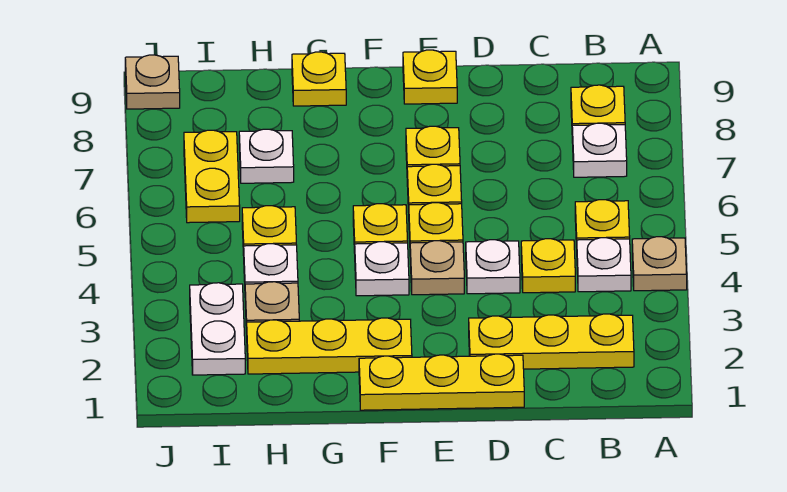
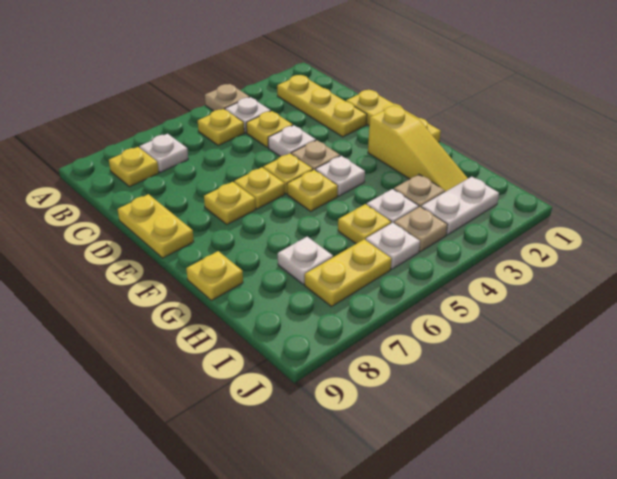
yellow 1x1 plate [403,50,457,104] -> yellow 1x2 plate [118,194,194,258]
yellow 1x3 plate [247,318,412,374] -> yellow 1x3 slope [368,106,468,192]
none -> white 1x1 plate [366,223,420,269]
tan 1x1 plate [125,55,180,109] -> tan 1x1 plate moved to [394,207,448,252]

